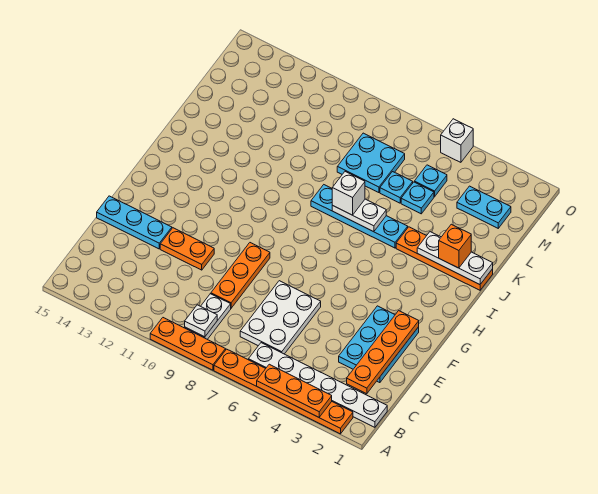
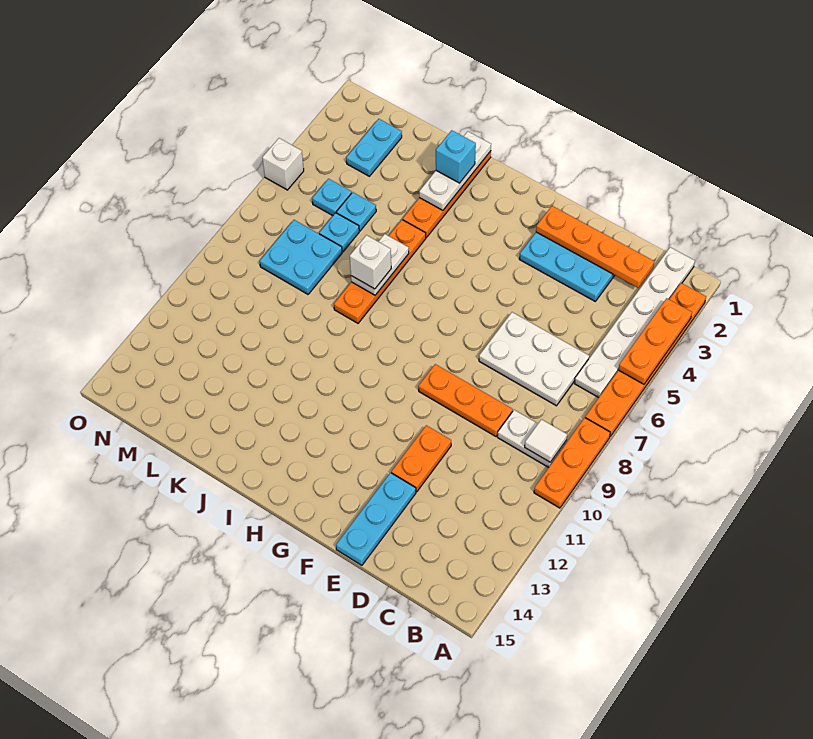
white 1x1 plate [185,305,217,337] -> white 1x1 tile [525,419,567,462]
orange 1x1 brick [439,224,471,268] -> cyan 1x1 brick [436,130,476,183]
cyan 1x4 plate [311,185,408,248] -> orange 1x4 plate [334,220,426,323]

